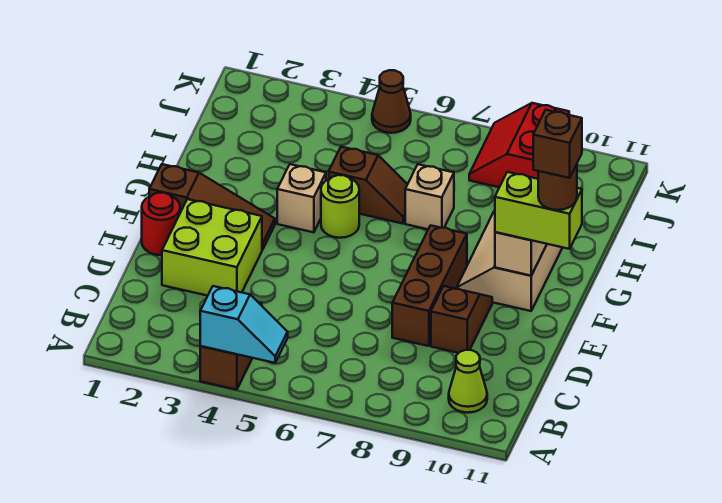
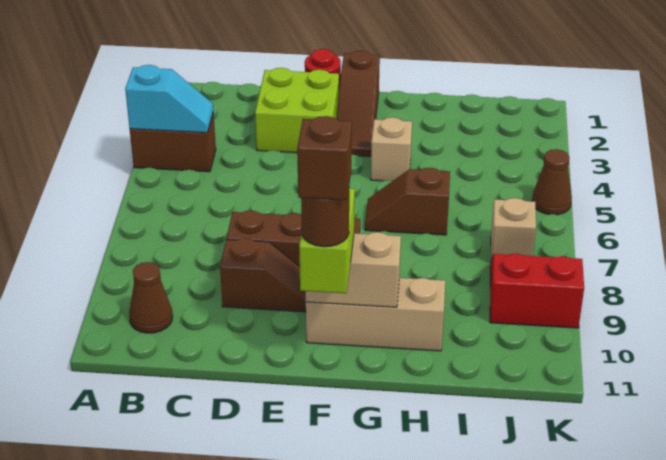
cyan 1x2 slope [200,286,288,363] -> cyan 1x2 slope turned to [125,65,213,133]
lime 1x1 cone [449,350,487,413] -> brown 1x1 cone [129,262,173,333]
lime 1x1 round brick [321,175,359,238] -> none
brown 1x2 slope [329,147,408,224] -> brown 1x2 slope turned to [365,168,450,235]
tan 1x1 brick [405,164,454,229] -> tan 1x1 brick moved to [491,198,536,258]

